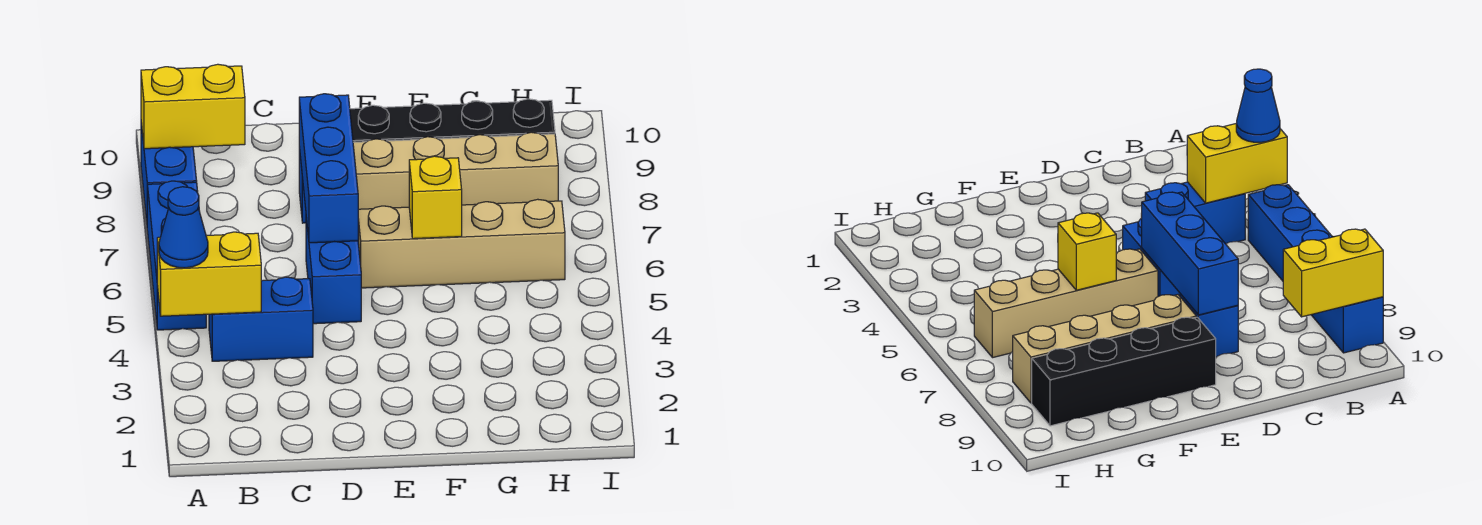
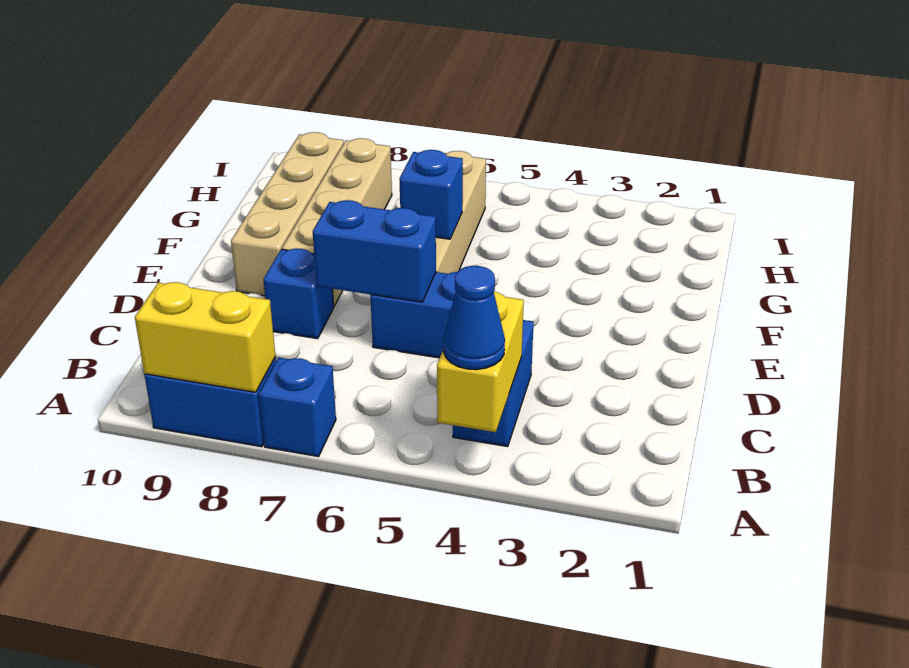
blue 1x3 brick [147,181,206,330] -> blue 1x1 brick [259,358,336,457]
yellow 1x2 brick [141,64,245,149] -> yellow 1x2 brick turned to [135,282,275,392]
blue 1x3 brick [299,94,358,243] -> blue 1x2 brick [313,200,436,302]
black 1x4 brick [350,99,555,142] -> tan 1x4 brick [231,132,344,296]
yellow 1x1 brick [409,156,462,239] -> blue 1x1 brick [399,150,463,239]

